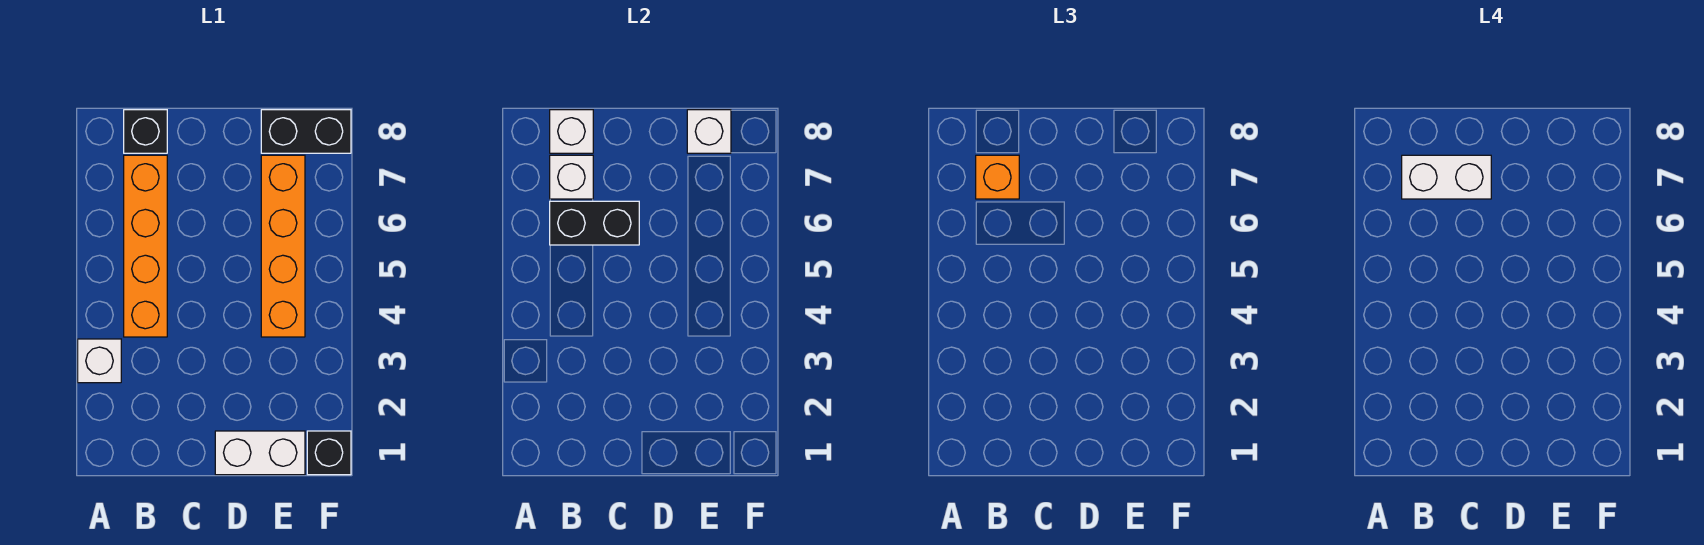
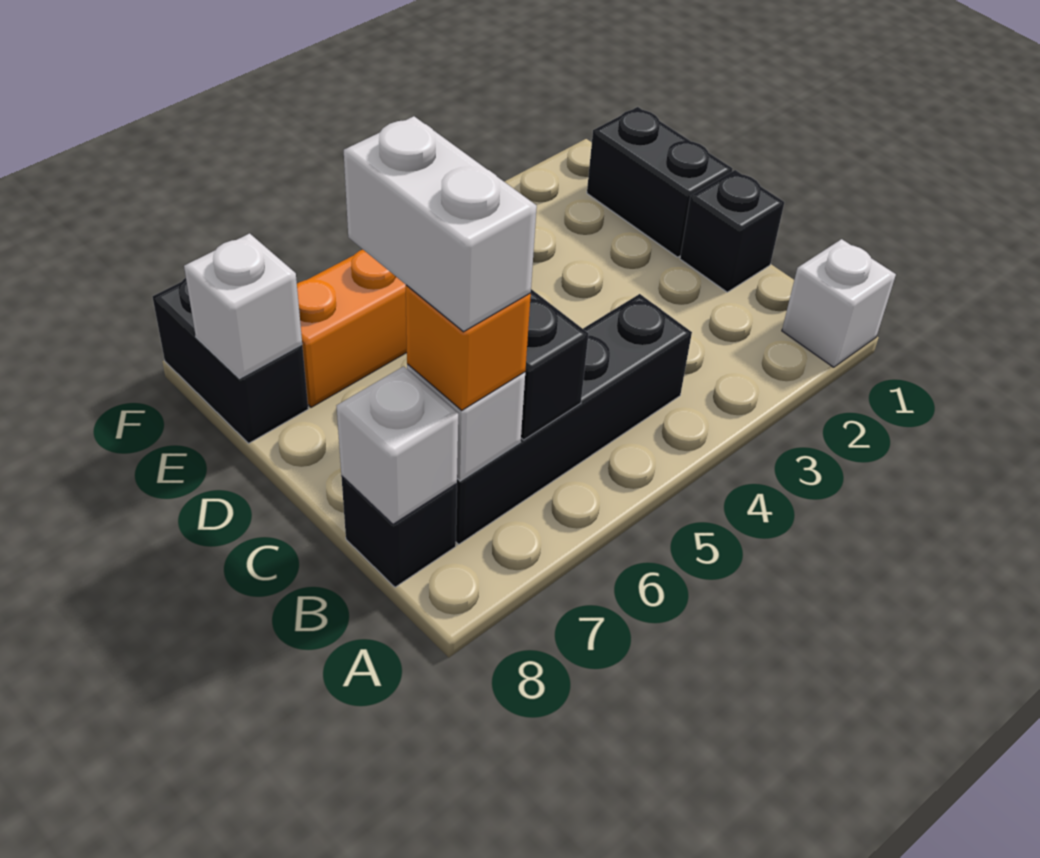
white 1x1 brick [78,339,121,383] -> white 1x1 brick moved to [782,239,896,367]
orange 1x4 brick [124,155,167,337] -> black 1x4 brick [456,294,692,544]
white 1x2 brick [215,431,305,475] -> black 1x2 brick [587,107,732,257]
black 1x1 brick [307,431,351,475] -> black 1x1 brick moved to [680,170,784,292]

